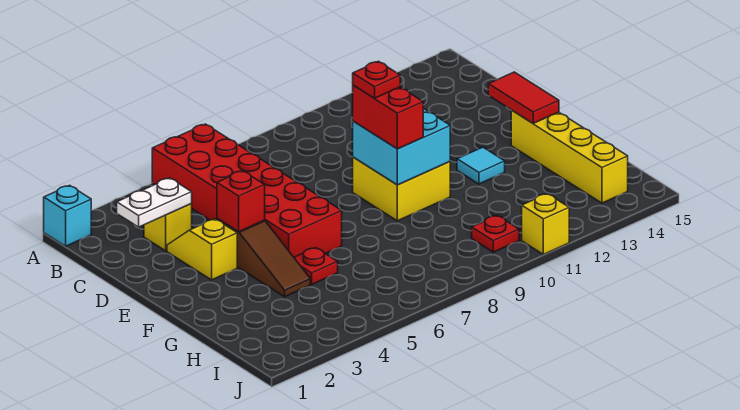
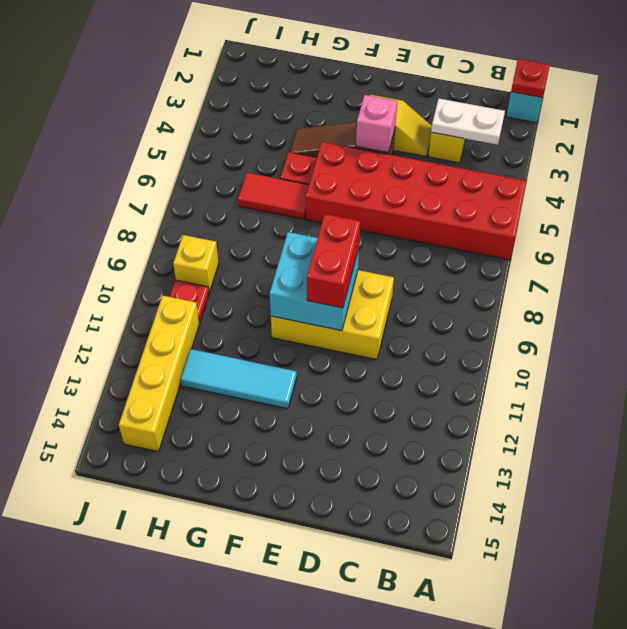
white 1x2 plate [117,178,192,227] -> white 1x2 plate turned to [431,99,505,145]
red 1x1 brick [217,171,265,232] -> pink 1x1 brick [356,95,397,153]
yellow 2x2 brick [353,157,450,221] -> yellow 2x3 brick [271,270,394,360]
red 1x2 brick [353,85,423,149] -> red 1x2 brick turned to [307,214,360,308]
red 1x1 plate [353,61,400,98] -> red 1x1 plate moved to [511,59,550,98]
red 1x2 tile [488,72,559,123] -> red 1x2 tile moved to [238,173,309,219]
cyan 1x1 tile [457,147,505,184] -> cyan 1x3 tile [181,349,297,409]
yellow 1x4 brick [511,110,628,203] -> yellow 1x4 brick turned to [119,296,199,452]
yellow 1x1 brick [522,194,569,254] -> yellow 1x1 brick moved to [173,235,219,292]

